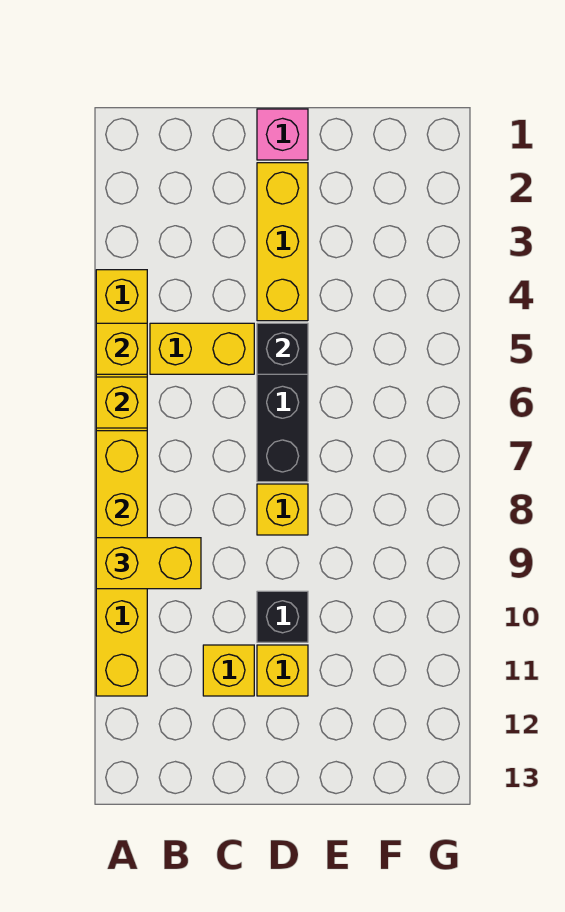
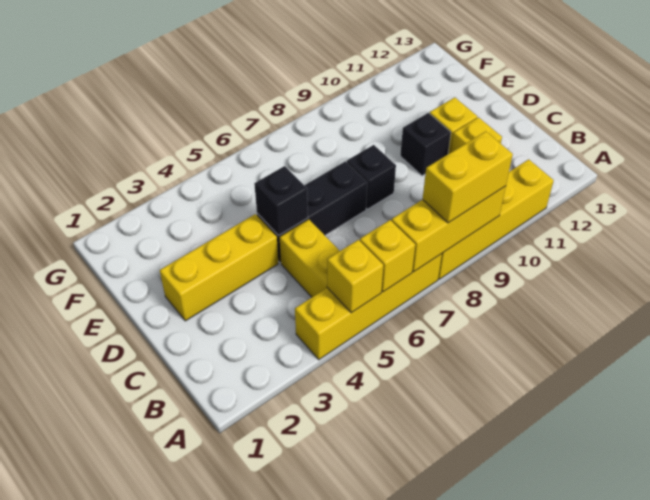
yellow 1x2 brick [96,538,201,589] -> yellow 1x2 brick turned to [423,132,513,223]
pink 1x1 brick [257,109,308,160] -> none
yellow 1x1 brick [257,484,308,535] -> black 1x1 brick [347,145,396,209]

